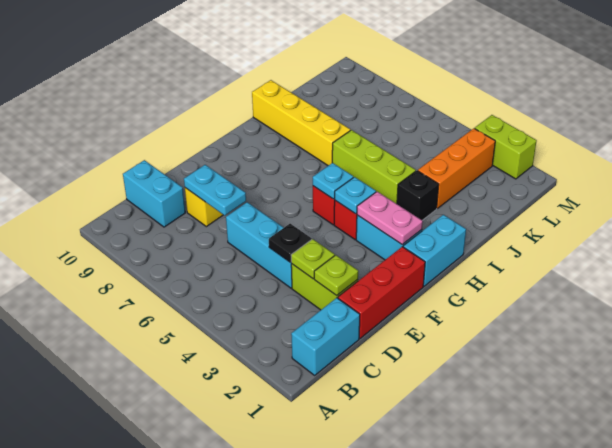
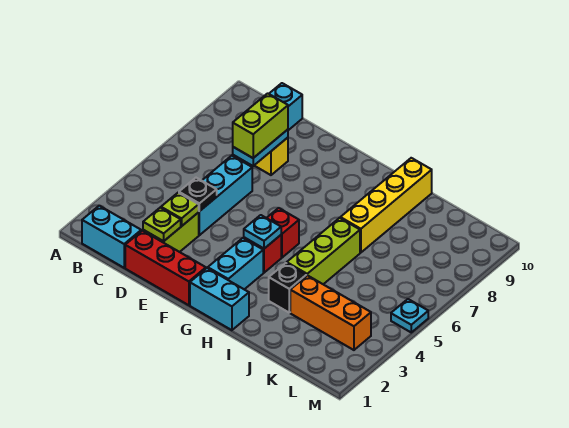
pink 1x2 plate [357,192,423,245] -> none
cyan 1x1 plate [313,163,353,199] -> cyan 1x1 plate moved to [391,299,428,332]
lime 1x2 brick [475,115,537,179] -> lime 1x2 brick moved to [233,93,288,158]

